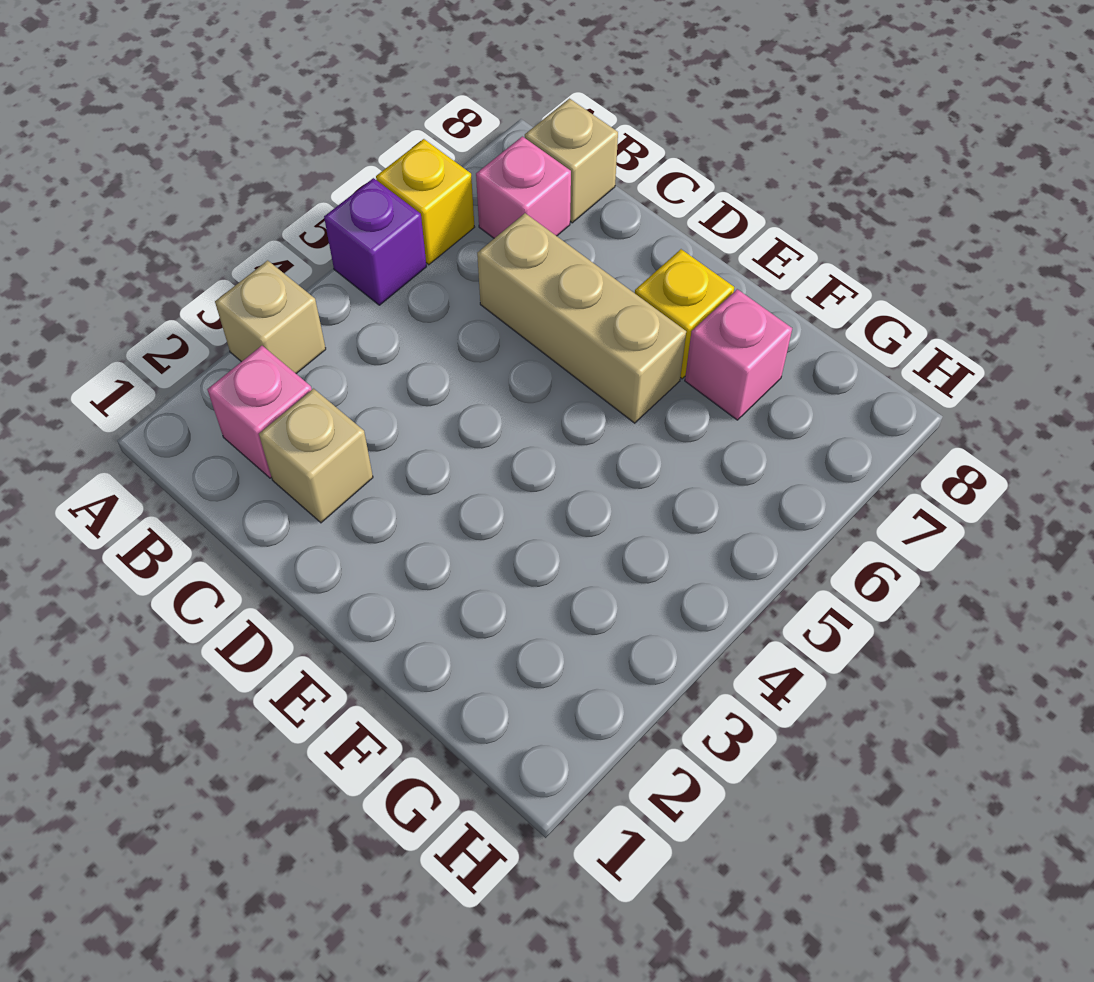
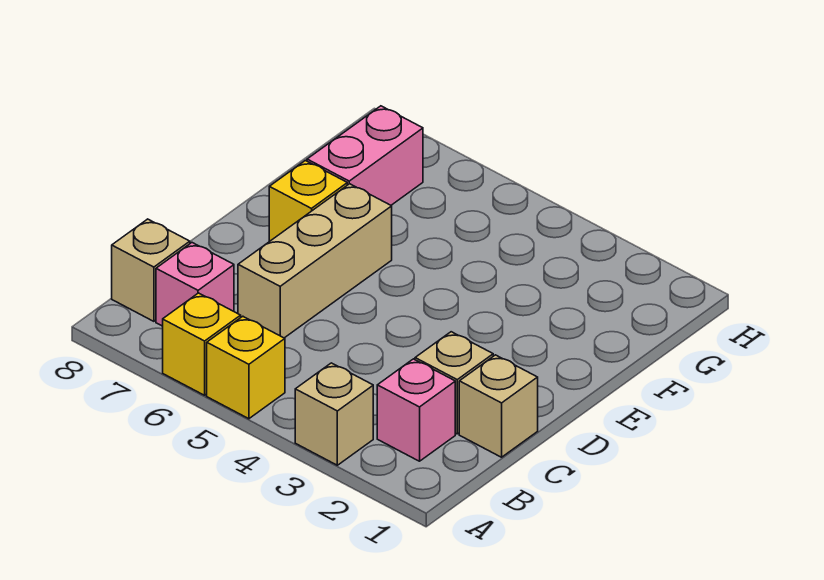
purple 1x1 brick [324,178,427,305] -> yellow 1x1 brick [207,316,285,419]
none -> tan 1x1 brick [459,355,538,457]
pink 1x1 brick [685,289,792,420] -> pink 1x2 brick [307,106,423,205]

